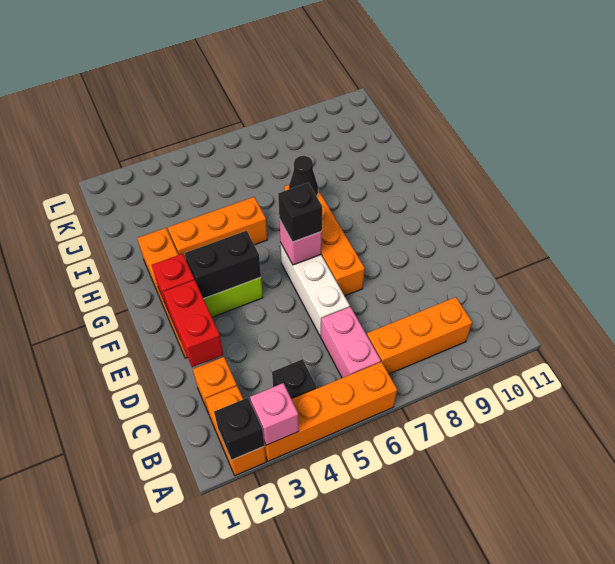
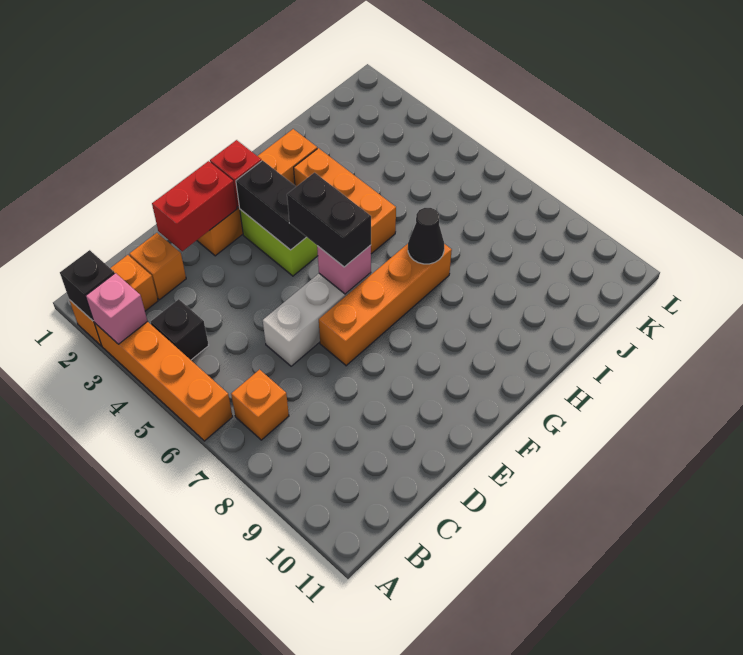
pink 1x2 brick [321,307,381,378] -> none
orange 1x3 brick [367,297,472,374] -> orange 1x1 brick [231,370,289,440]
black 1x1 brick [278,183,322,242] -> black 1x2 brick [287,173,371,267]

